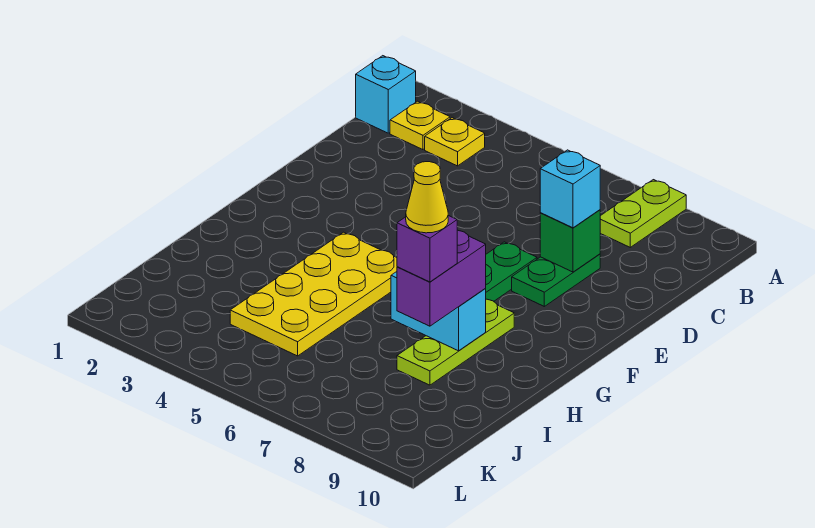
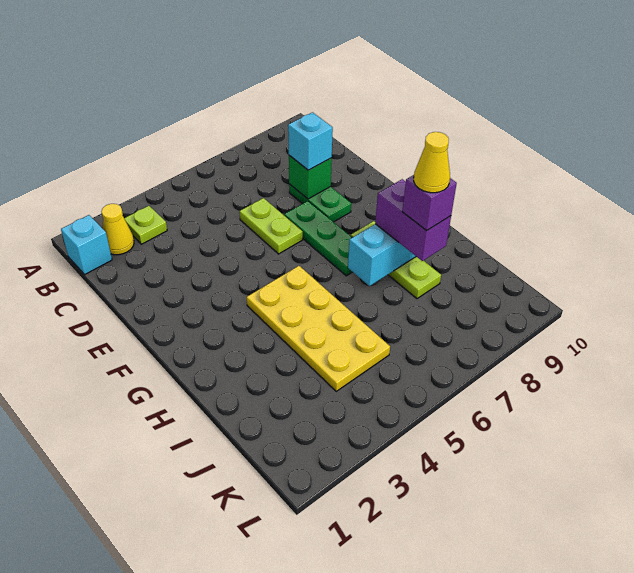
lime 1x2 plate [600,180,686,247] -> lime 1x2 plate moved to [240,198,303,254]
yellow 1x1 plate [390,101,450,150] -> yellow 1x1 cone [101,204,134,255]
yellow 1x1 plate [425,118,485,166] -> lime 1x1 plate [124,206,167,244]

